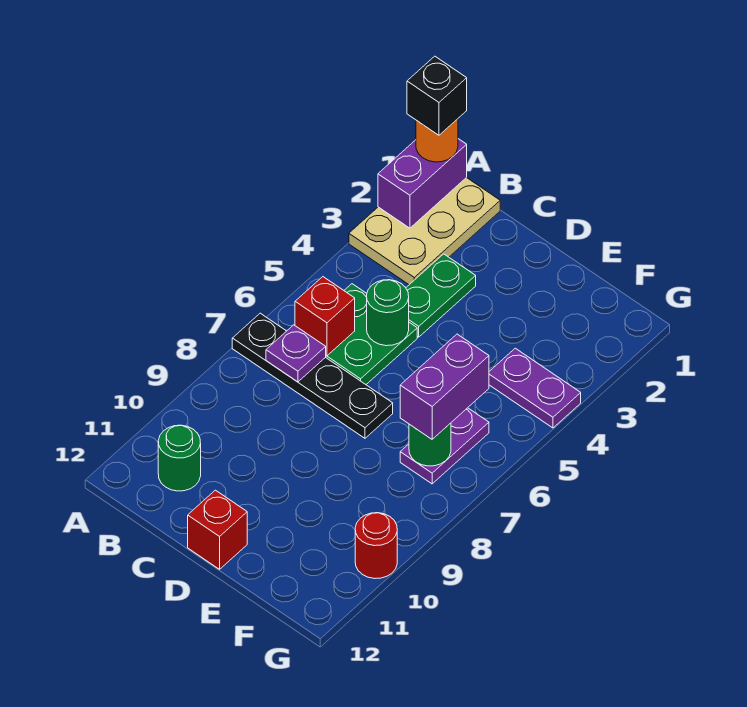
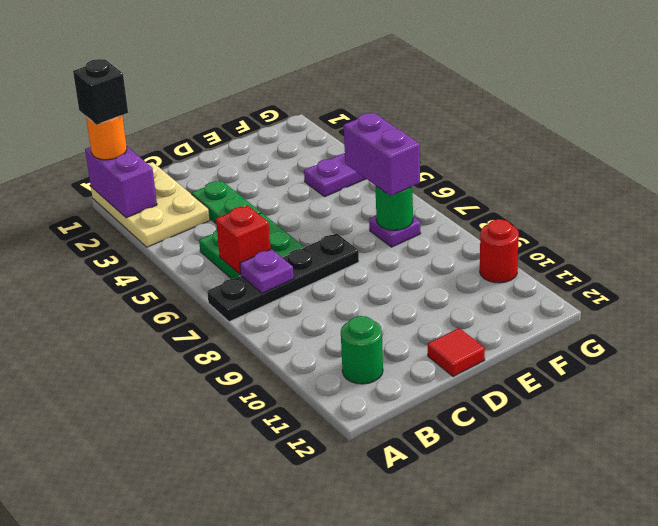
green 1x1 round brick [367,280,409,346] -> none
red 1x1 brick [188,490,247,569] -> red 1x1 tile [428,328,485,377]
purple 1x2 plate [400,408,489,484] -> purple 1x1 plate [369,216,421,247]

